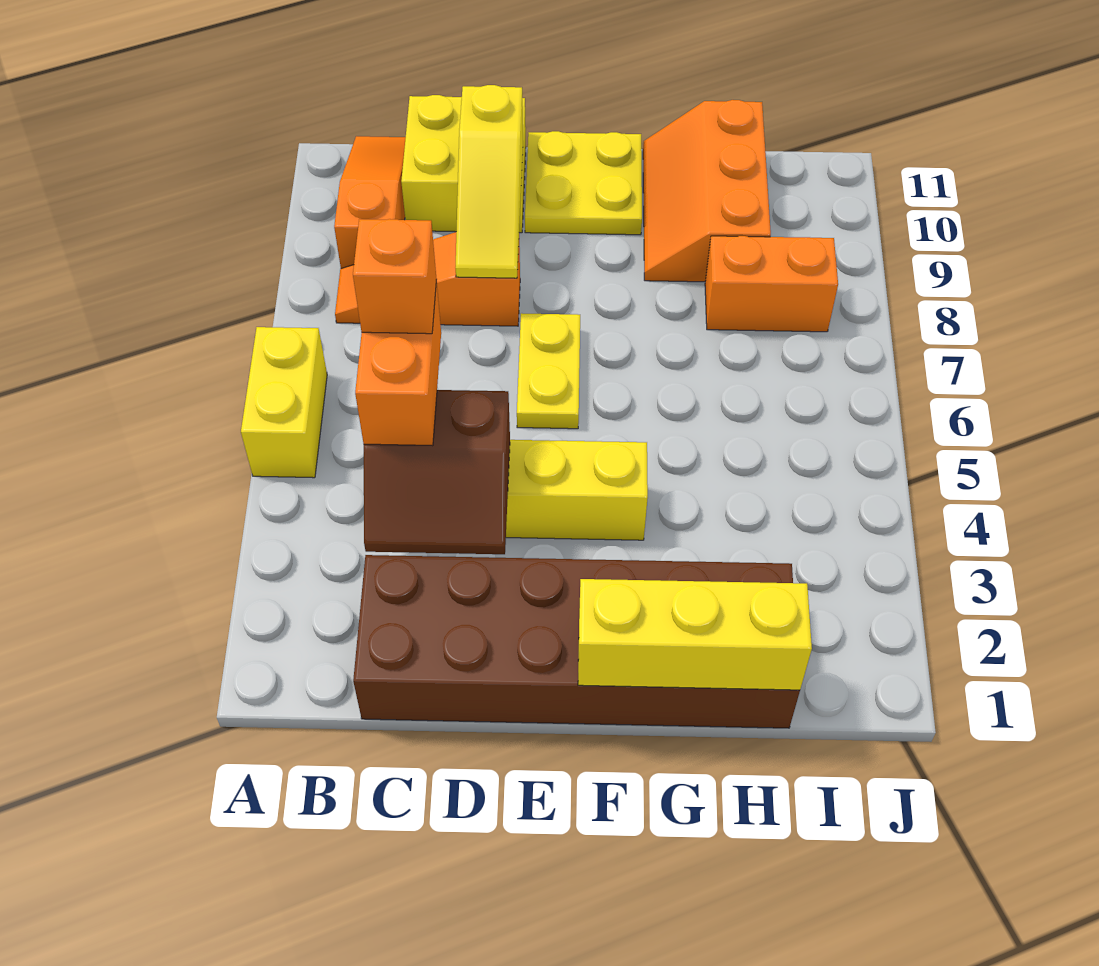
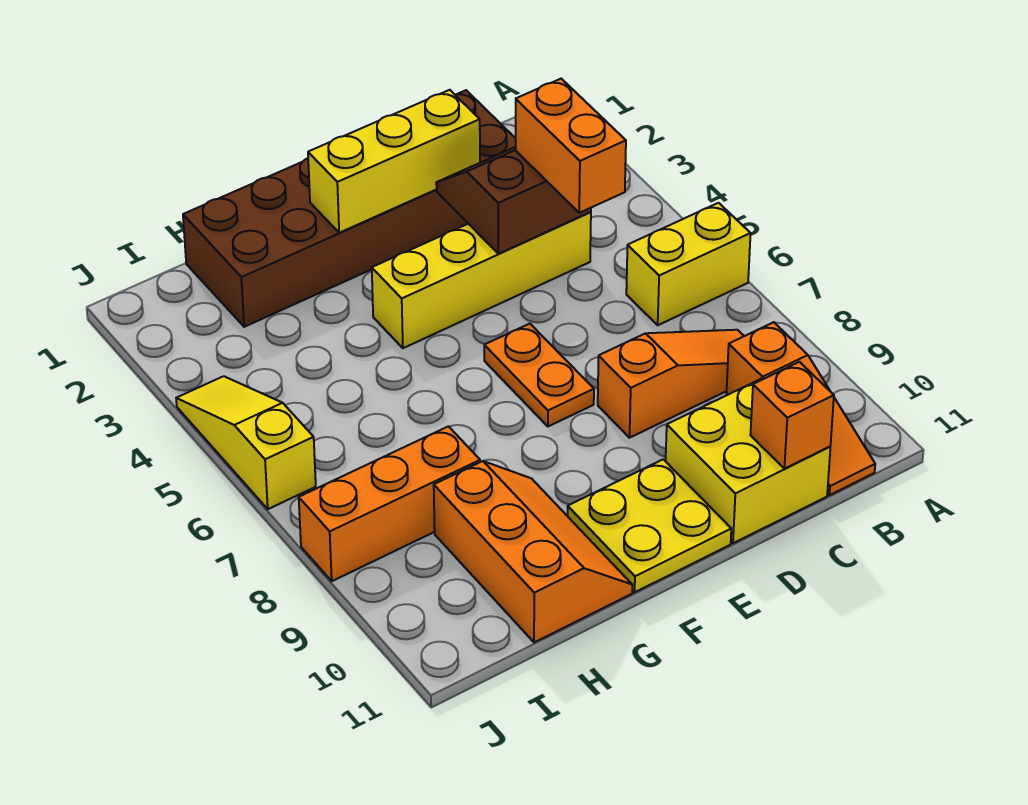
yellow 1x2 brick [241,327,327,478] -> yellow 1x2 brick turned to [626,203,751,325]
orange 1x1 brick [353,219,437,334] -> orange 1x1 brick moved to [751,362,834,469]
yellow 1x3 slope [455,85,523,278] -> yellow 1x3 slope moved to [176,376,316,509]
yellow 1x2 plate [517,313,580,429] -> orange 1x2 plate [484,324,594,426]
yellow 1x3 brick [578,579,812,690] -> yellow 1x3 brick moved to [308,90,480,233]
orange 1x2 brick [705,236,838,332] -> orange 1x3 brick [299,426,480,581]

